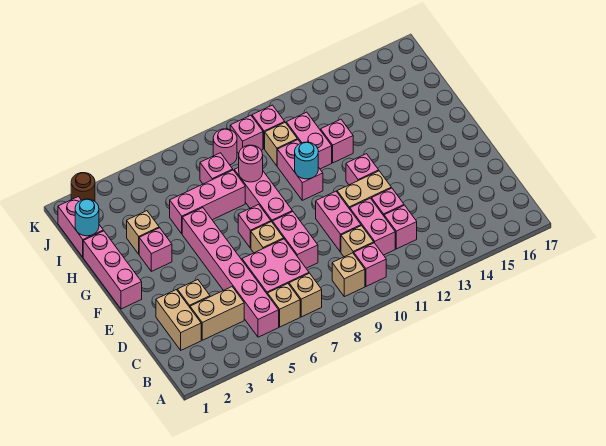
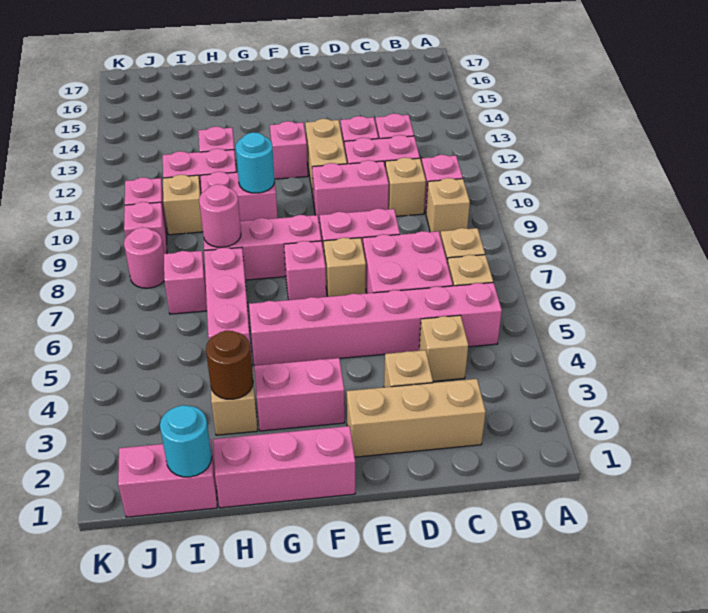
tan 1x2 brick [156,290,201,350] -> tan 1x3 brick [347,379,486,457]
tan 1x2 brick [190,287,244,340] -> tan 1x1 brick [419,315,468,381]
pink 1x1 brick [139,228,172,271] -> pink 1x2 brick [254,358,345,431]
brown 1x1 round brick [71,173,95,201] -> brown 1x1 round brick moved to [206,331,253,399]

